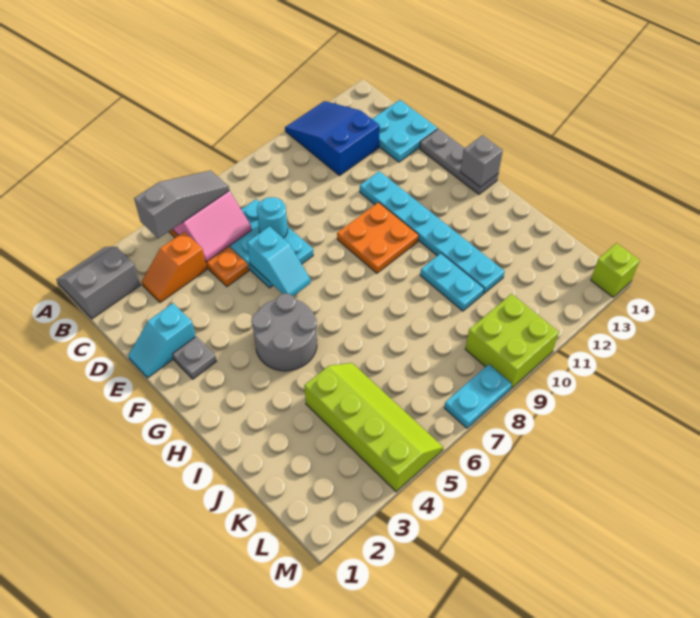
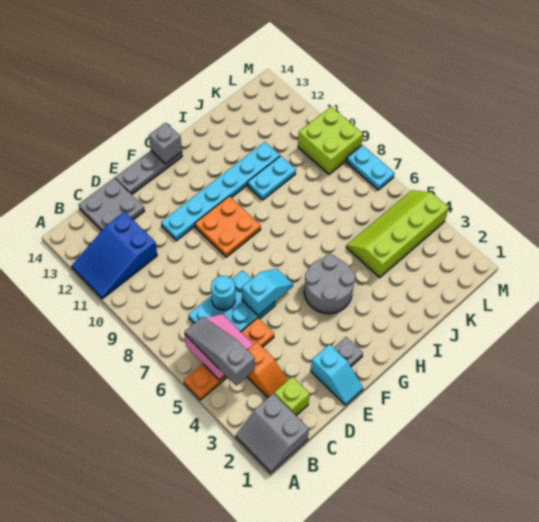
cyan 2x2 plate [372,100,437,162] -> grey 2x2 plate [79,178,144,231]
lime 1x1 brick [591,243,640,297] -> lime 1x1 brick moved to [274,377,310,415]

